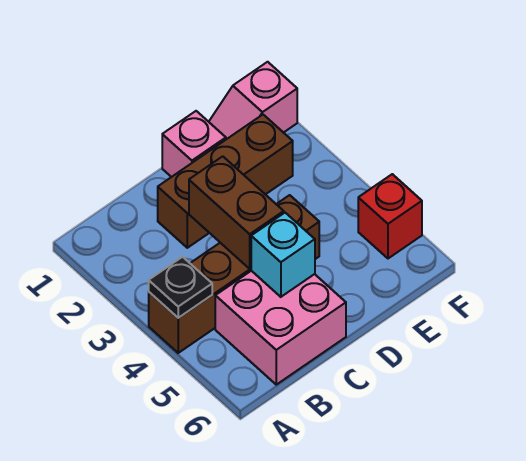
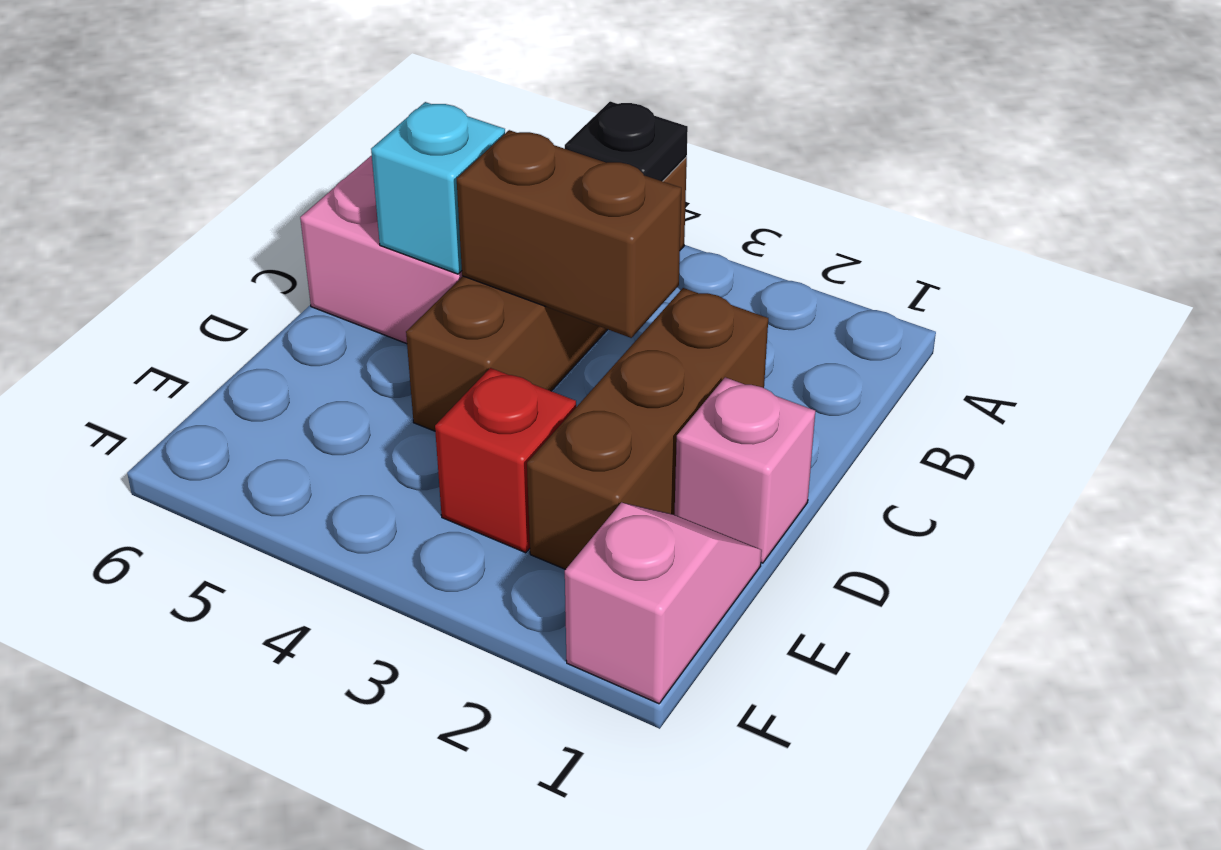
red 1x1 brick [358,174,422,258] -> red 1x1 brick moved to [435,368,576,553]

